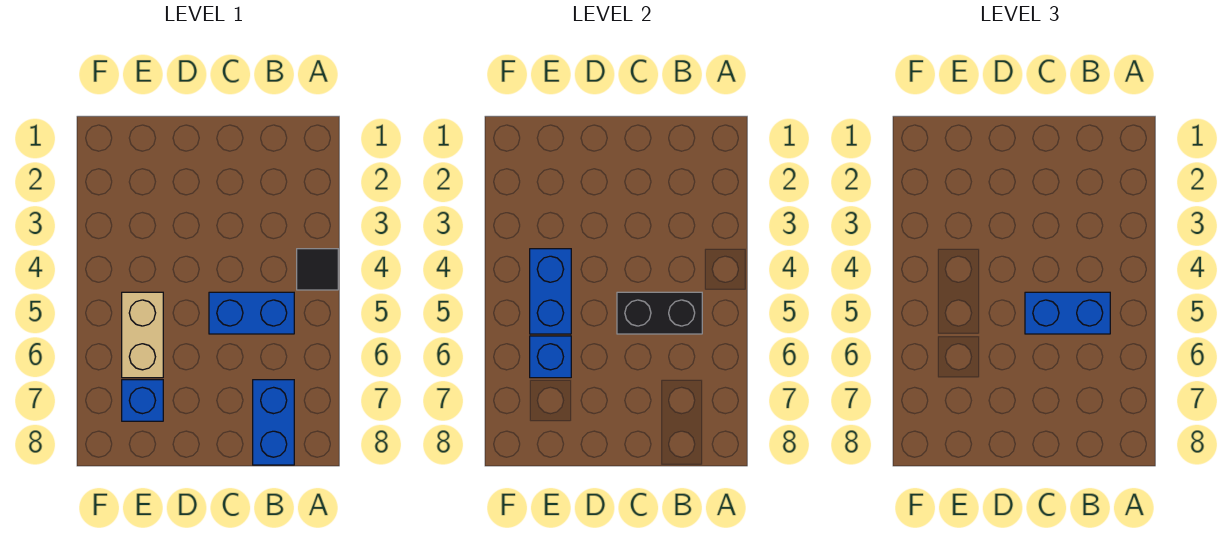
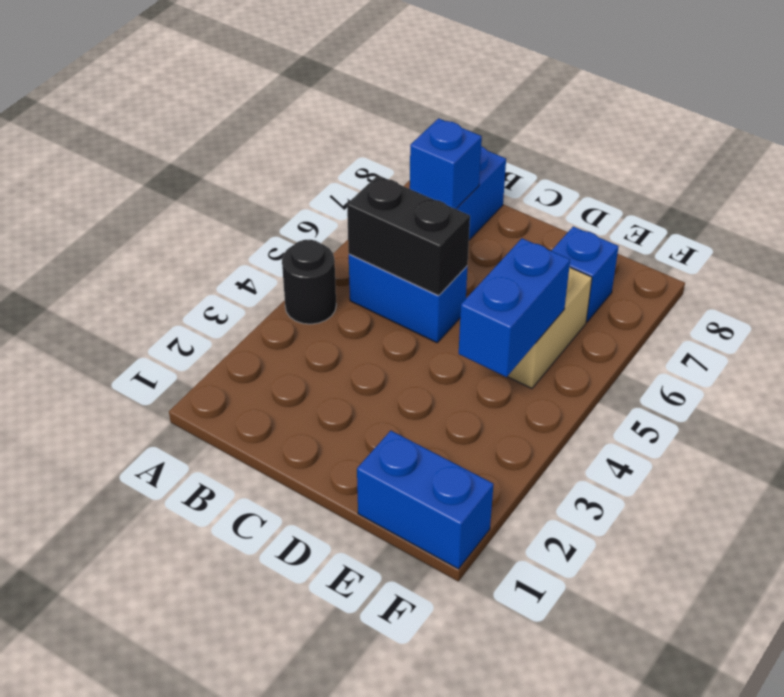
black 1x1 tile [297,249,338,290] -> black 1x1 round brick [282,240,336,324]
blue 1x2 brick [1025,292,1110,334] -> blue 1x2 brick moved to [357,431,493,569]
blue 1x1 brick [530,336,571,378] -> blue 1x1 brick moved to [410,118,482,209]

